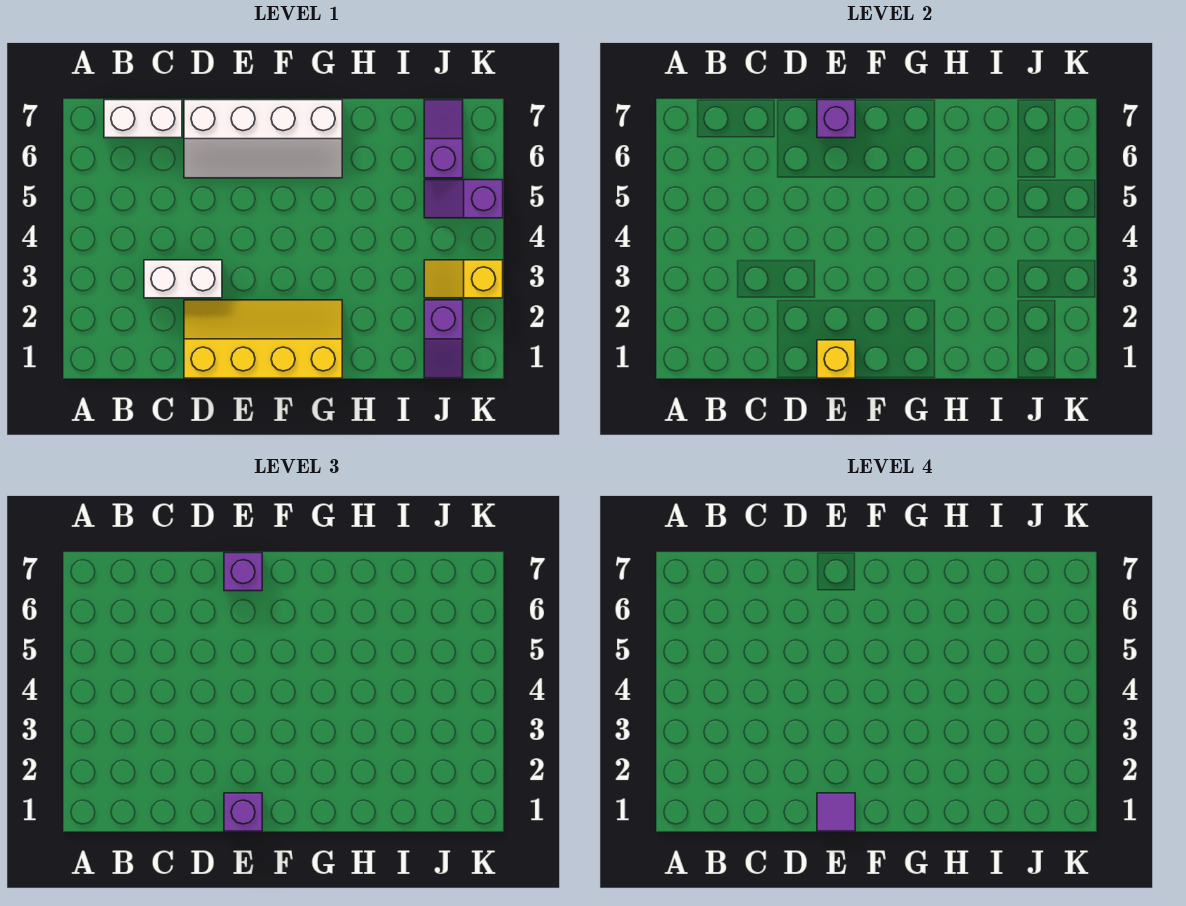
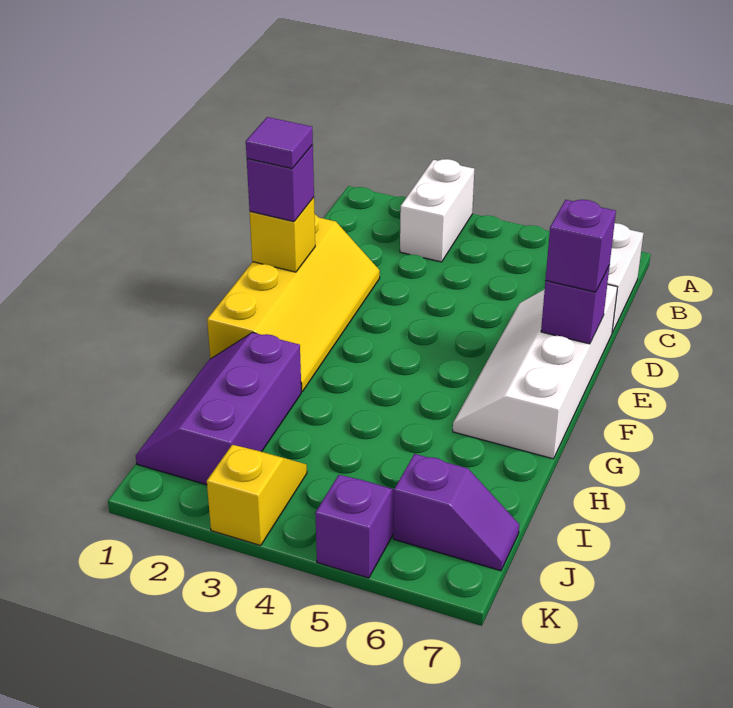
white 1x2 brick [144,260,222,298] -> white 1x2 brick moved to [400,159,474,262]
purple 1x2 slope [424,300,463,378] -> purple 2x3 slope [136,332,301,485]

